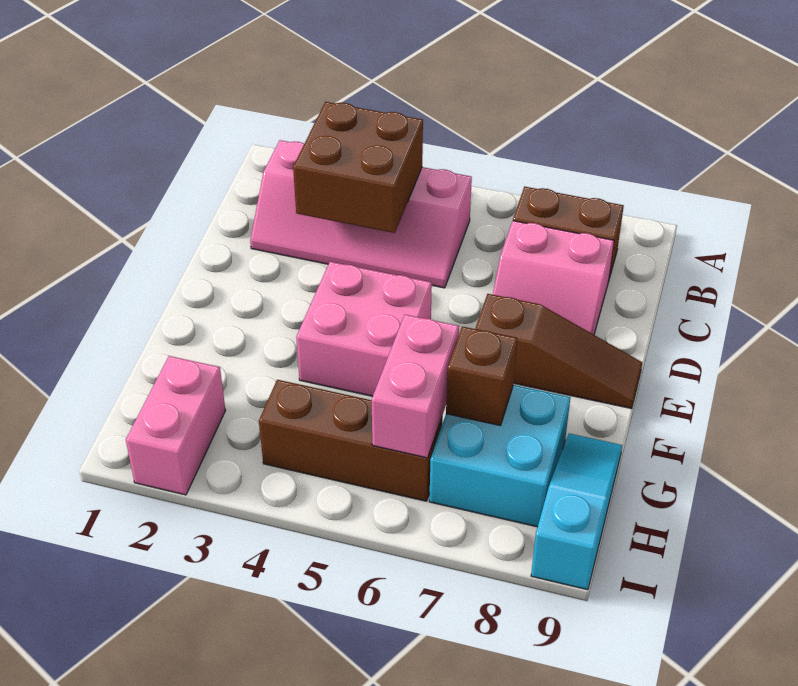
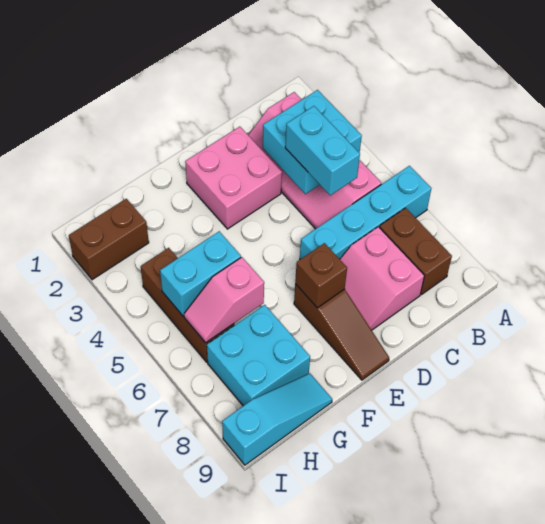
none -> cyan 1x4 brick [300,166,431,259]
brown 2x2 brick [293,102,423,233] -> cyan 2x2 brick [263,90,362,194]
none -> cyan 1x2 brick [285,106,360,195]
pink 2x2 brick [296,262,432,396] -> pink 2x2 brick moved to [185,127,282,229]
none -> cyan 1x2 brick [160,231,241,316]
pink 1x2 brick [372,315,459,458] -> pink 1x2 slope [184,257,264,343]
brown 1x1 brick [446,326,517,426] -> brown 1x1 brick moved to [295,243,347,308]
pink 1x2 brick [126,356,226,495] -> brown 1x2 brick [69,199,149,280]

